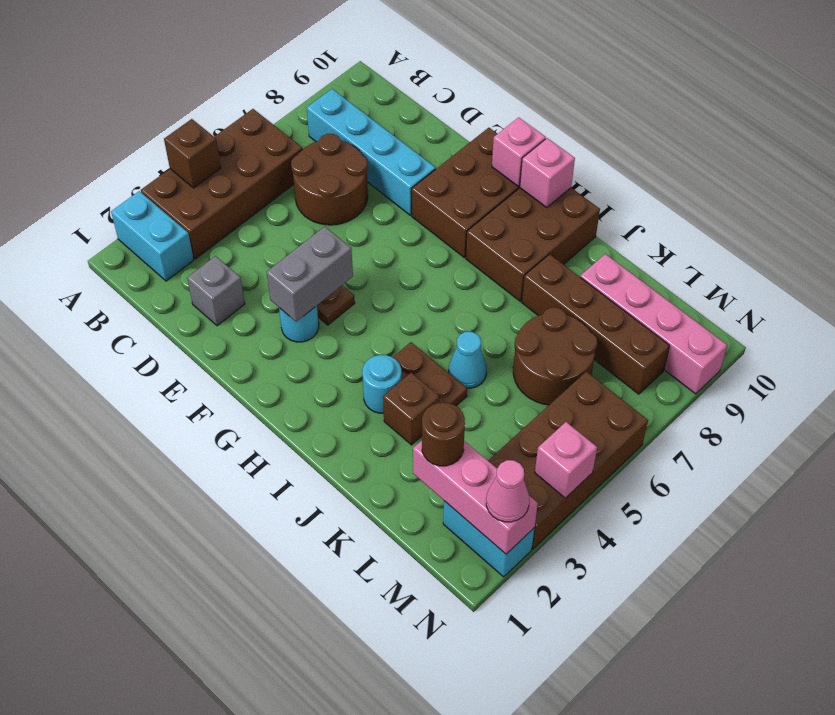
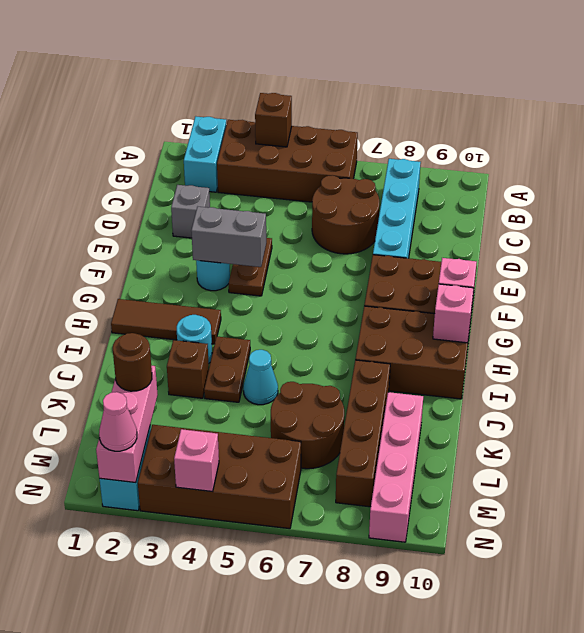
none -> brown 1x3 tile [111,299,221,344]

